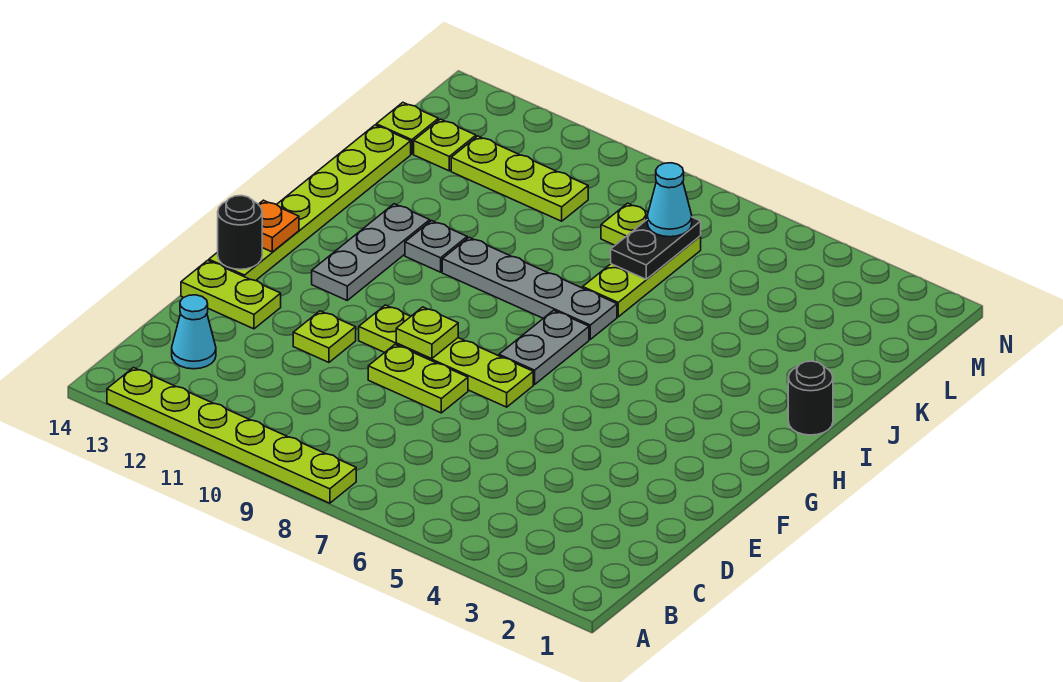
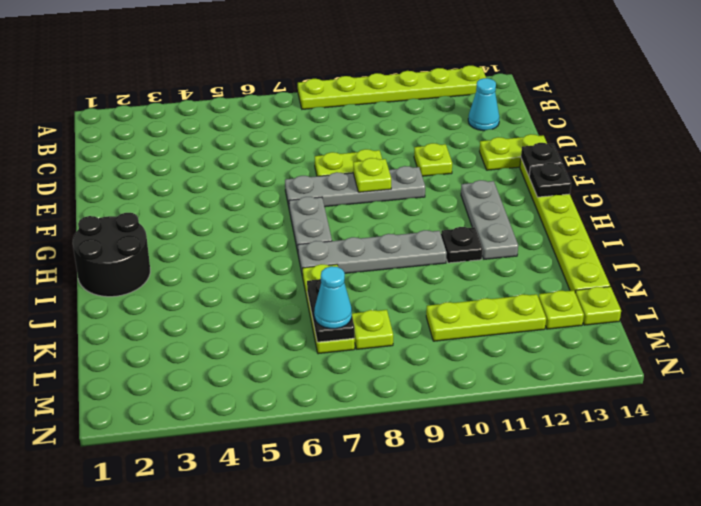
lime 1x4 plate [359,305,533,407] -> grey 1x4 plate [285,166,425,207]
black 1x1 round brick [218,195,262,269] -> black 1x1 plate [521,142,562,176]
orange 1x1 plate [259,200,299,252] -> black 1x1 plate [529,163,571,197]
black 1x1 round brick [788,361,833,435] -> black 2x2 round brick [73,213,150,297]
grey 1x1 plate [405,221,467,272] -> black 1x1 plate [441,227,483,263]

